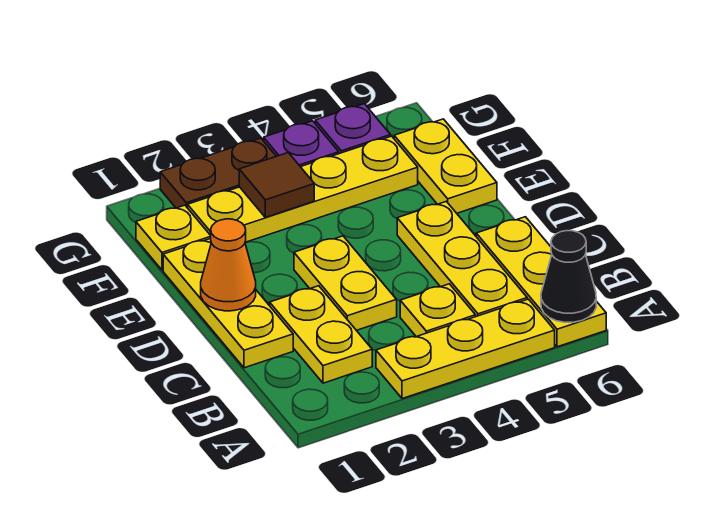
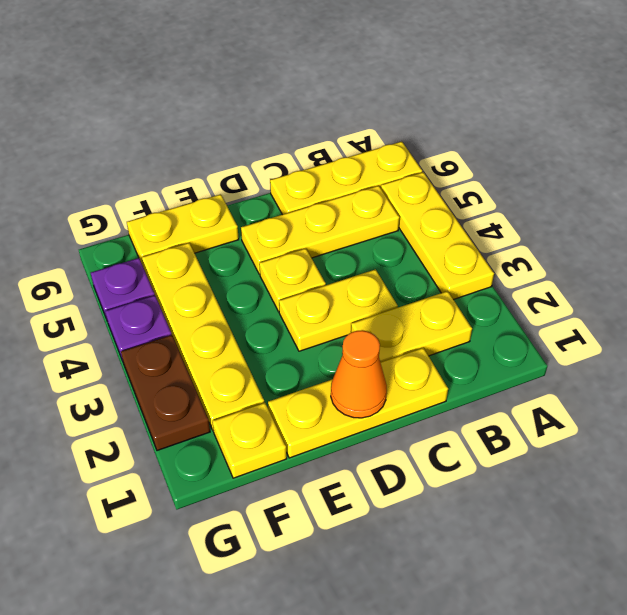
black 1x1 cone [541,231,596,322] -> none
yellow 1x1 plate [400,284,476,337] -> yellow 1x1 plate moved to [259,248,326,312]
brown 1x1 tile [239,153,314,217] -> none

